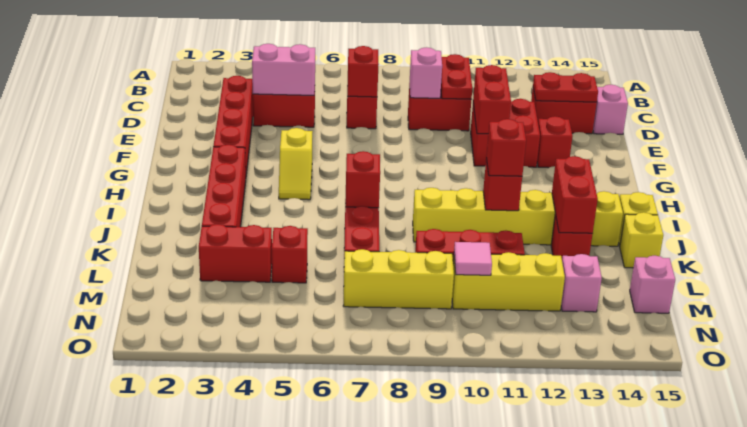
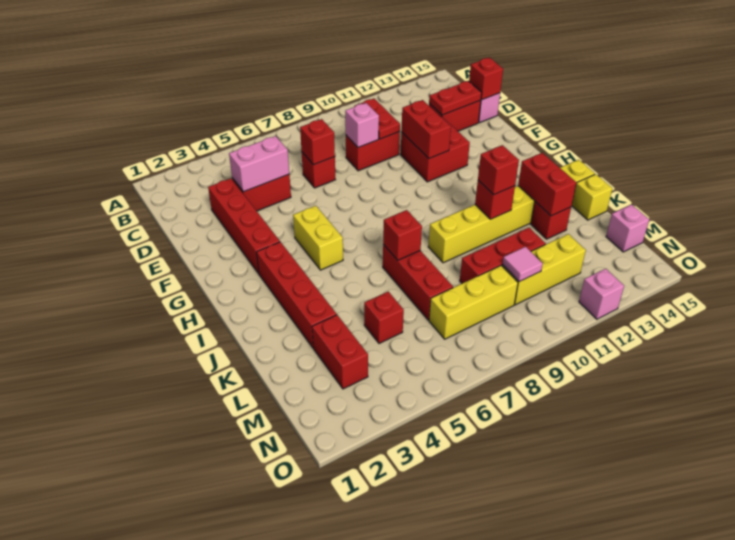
red 1x1 brick [537,116,573,168] -> red 1x1 brick moved to [469,57,503,100]
yellow 1x2 slope [279,128,313,200] -> yellow 1x2 brick [293,206,343,270]
red 1x2 brick [199,224,272,282] -> red 1x2 brick turned to [312,315,368,389]
pink 1x1 brick [561,254,602,312] -> pink 1x1 brick moved to [579,269,624,319]

